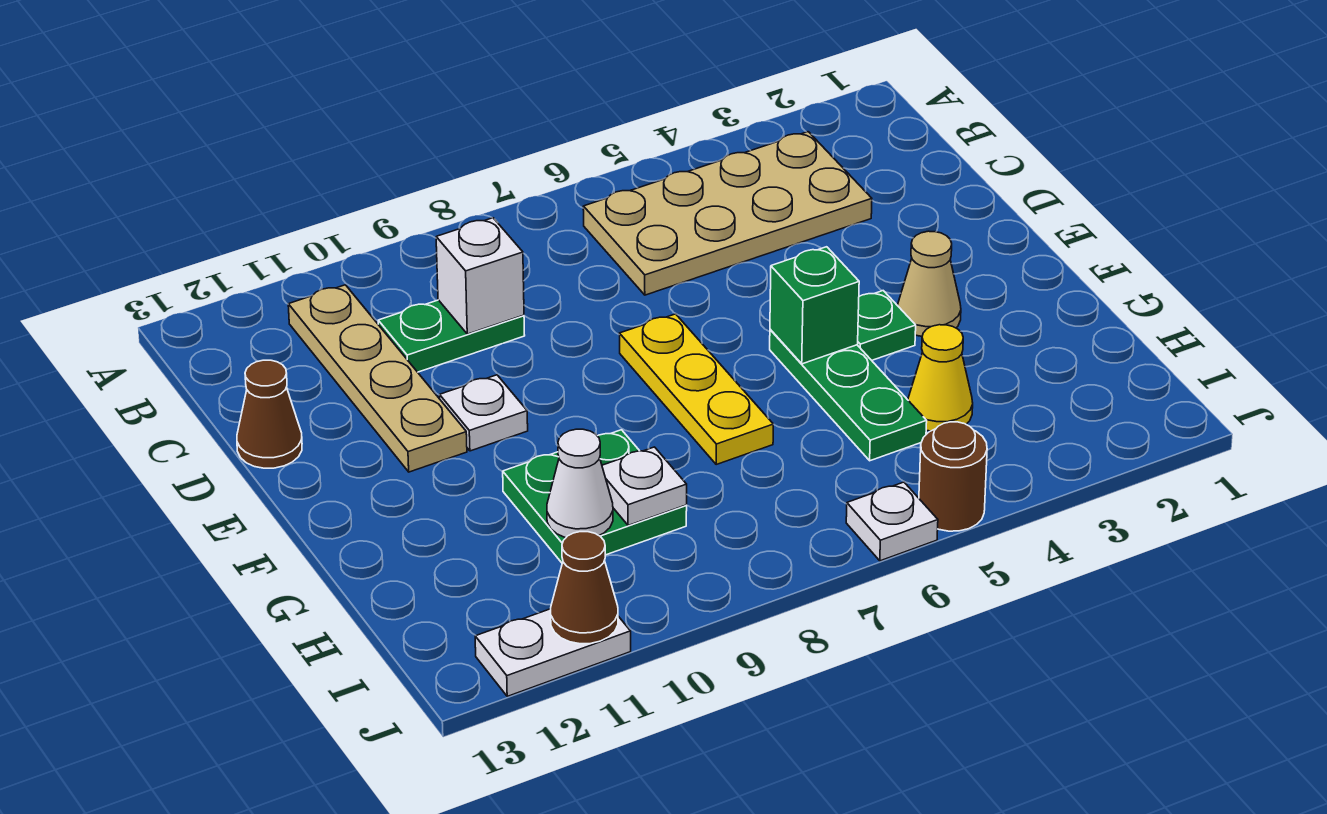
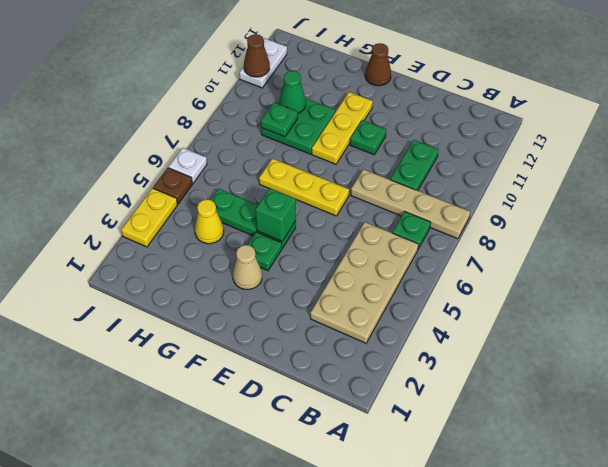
none -> green 1x1 plate [393,212,431,249]
tan 1x4 plate [288,285,467,472] -> tan 1x4 plate moved to [351,169,470,239]
white 1x1 brick [436,218,524,334] -> none
brown 1x1 cone [237,360,302,468] -> brown 1x1 cone moved to [365,43,391,86]
white 1x1 plate [440,375,528,451] -> green 1x1 plate [350,120,386,155]
none -> yellow 1x3 plate [312,92,373,164]
white 1x1 plate [602,447,687,526] -> green 1x1 plate [261,102,298,137]
white 1x1 cone [547,429,613,538] -> green 1x1 cone [279,71,306,113]
none -> yellow 1x2 plate [121,188,177,247]
brown 1x1 round brick [919,422,987,531] -> brown 1x1 plate [153,168,192,204]

